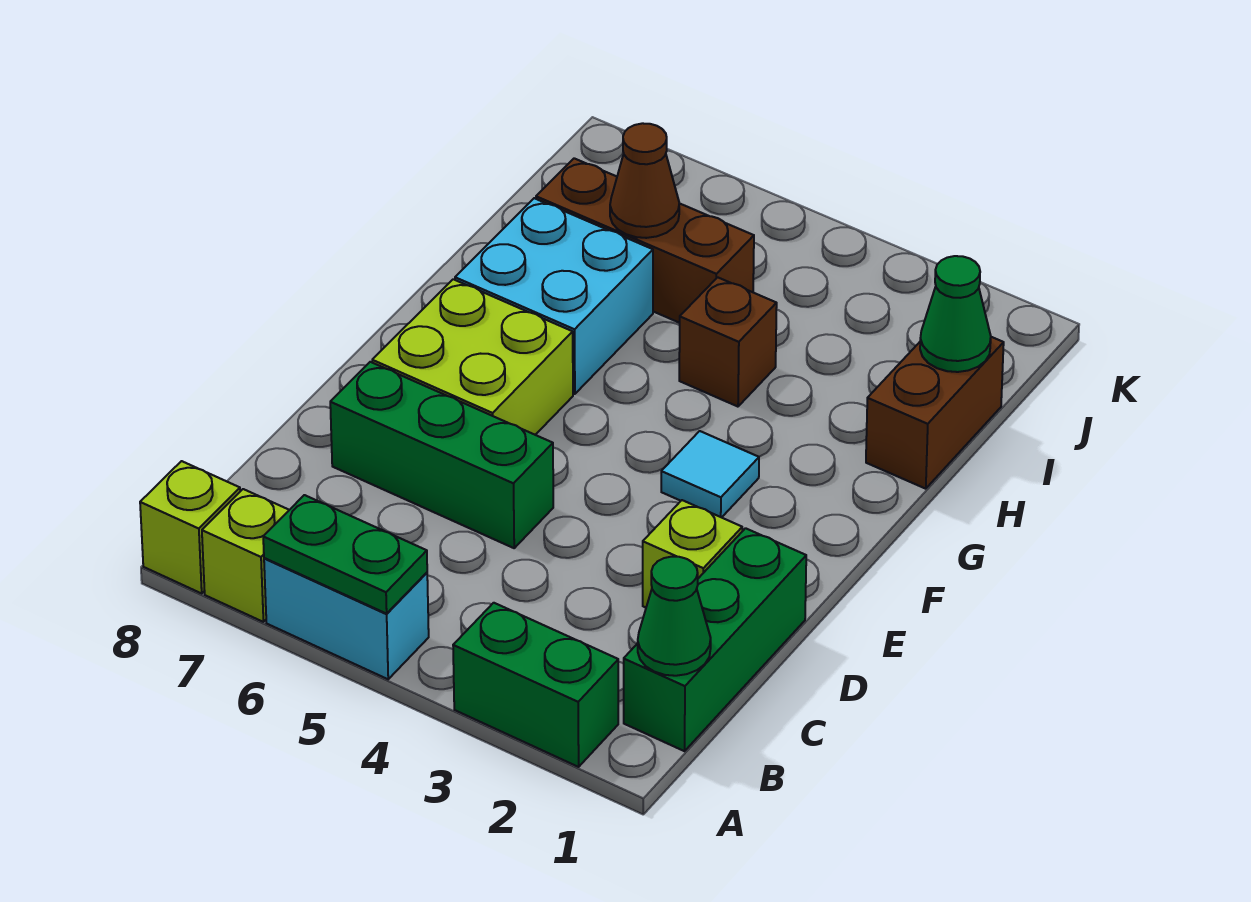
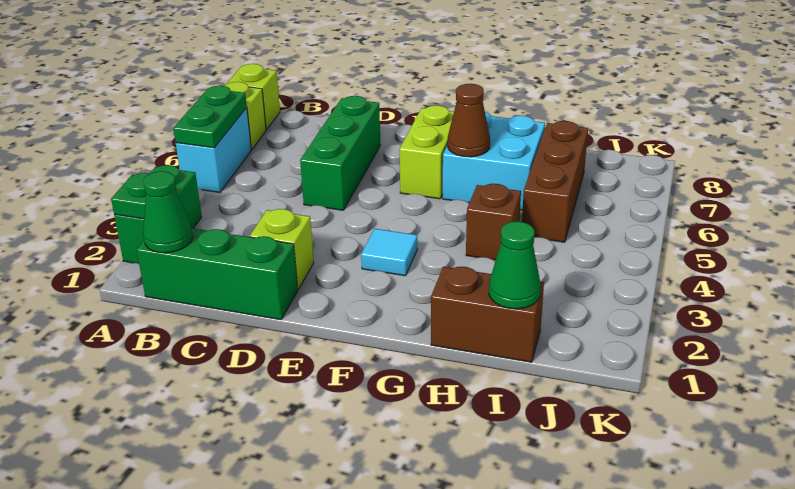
none -> green 1x1 plate [111,173,149,219]
lime 2x2 brick [372,279,573,435] -> lime 1x2 brick [400,106,454,199]
brown 1x1 cone [610,123,679,238] -> brown 1x1 cone moved to [447,84,490,157]

